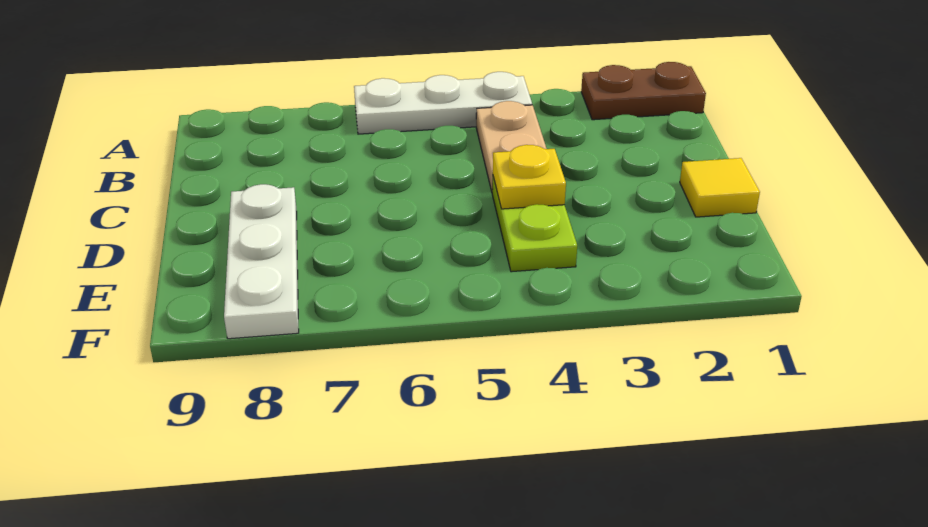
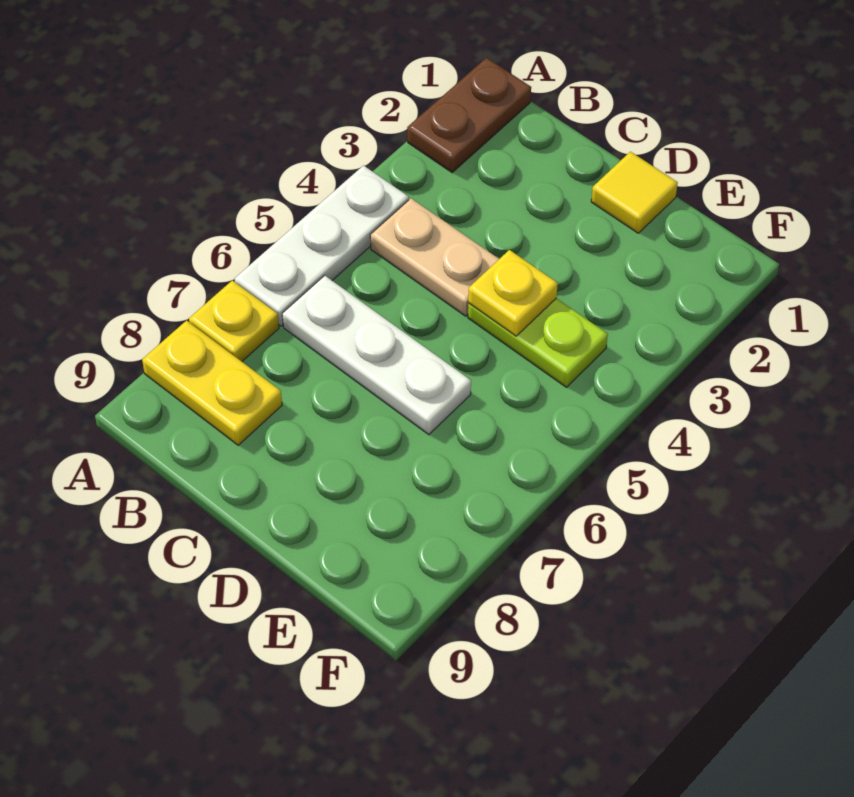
none -> yellow 1x1 plate [189,280,279,361]
none -> yellow 1x2 plate [142,321,282,445]
white 1x3 plate [224,184,299,339] -> white 1x3 plate moved to [282,275,471,435]

